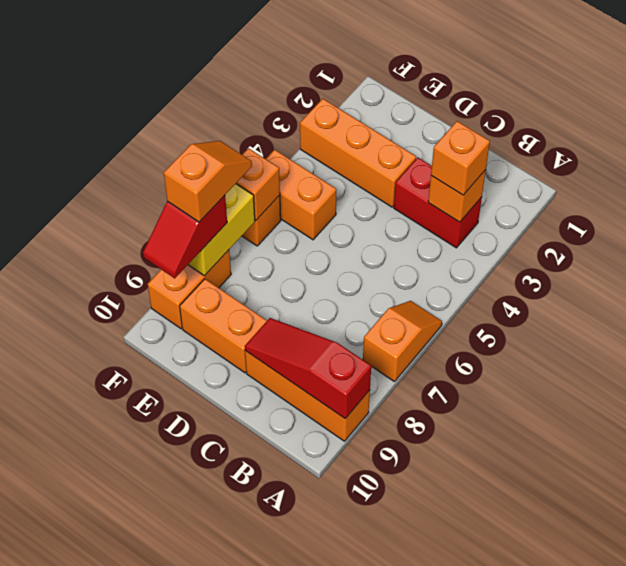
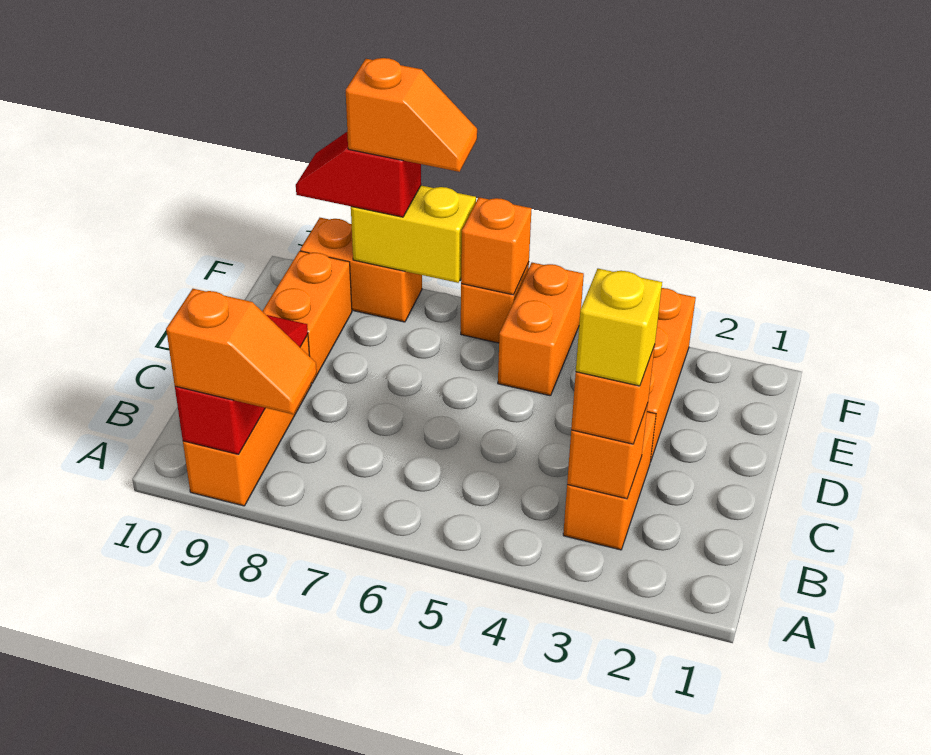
orange 1x2 slope [363,301,442,382] -> orange 1x2 slope moved to [166,289,317,414]
red 1x2 brick [394,158,482,248] -> orange 1x2 brick [563,412,656,550]
none -> yellow 1x1 brick [576,269,662,386]

